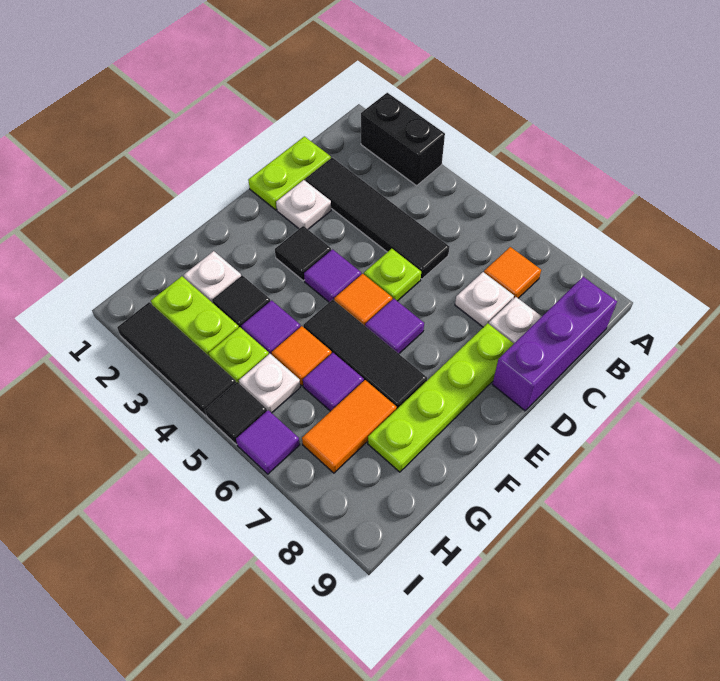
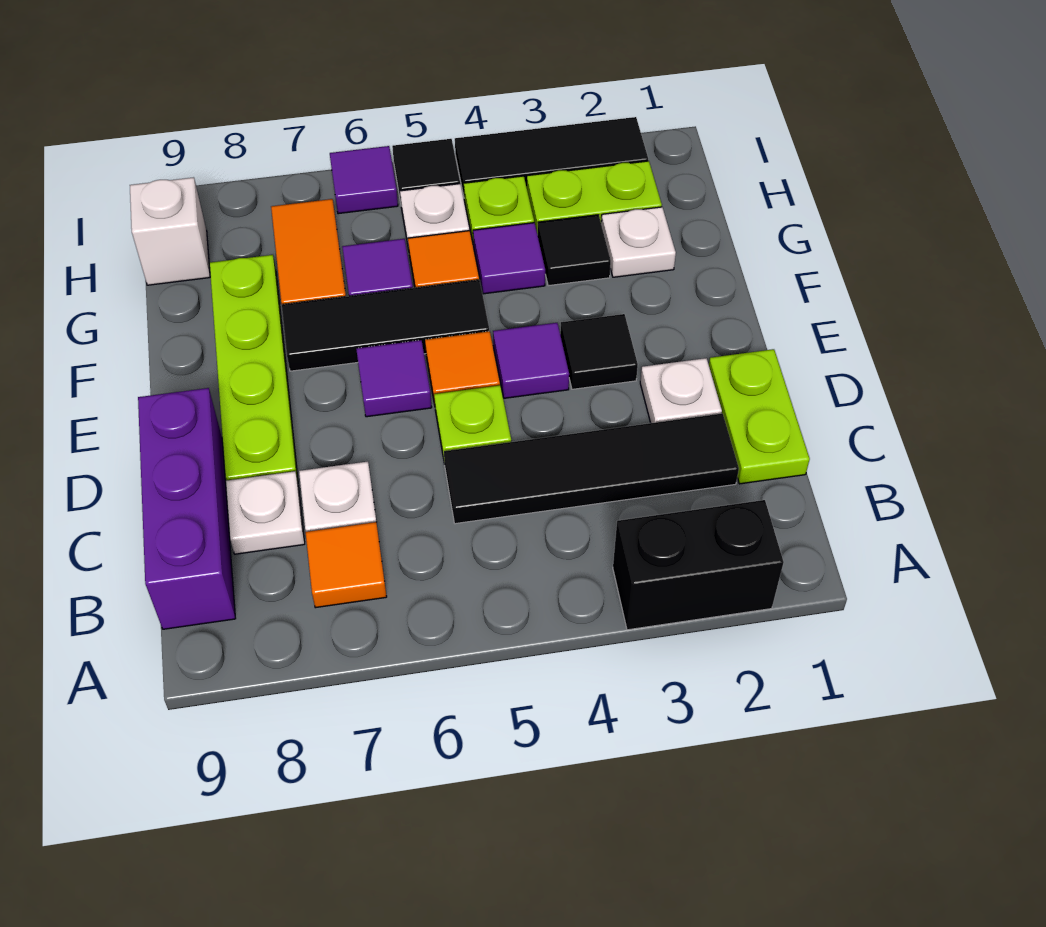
none -> white 1x1 brick [130,177,210,285]

